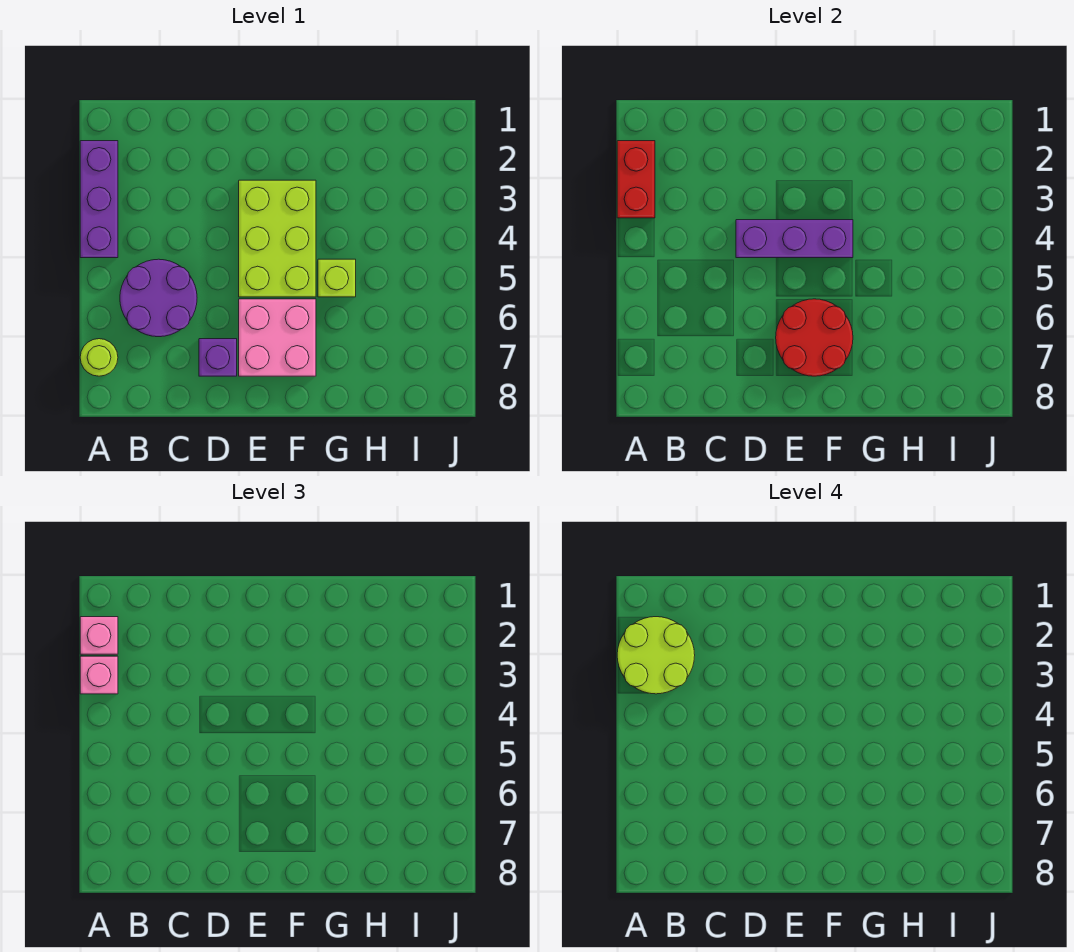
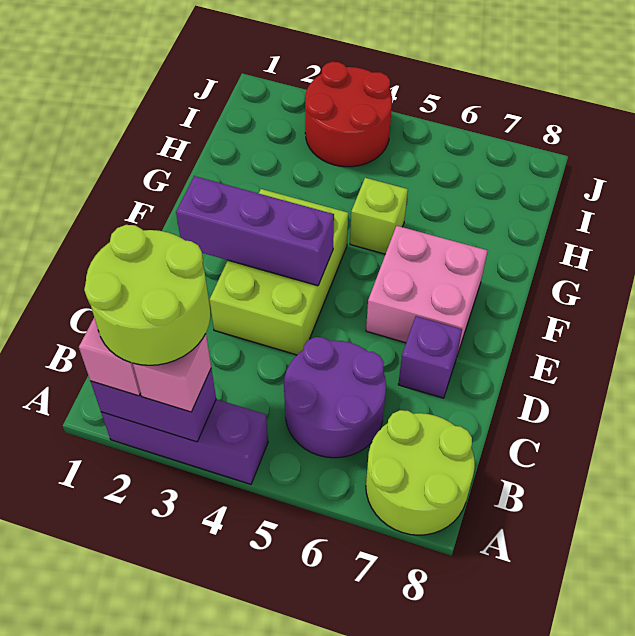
red 1x2 brick [617,141,655,218] -> purple 1x2 brick [90,369,216,442]
lime 1x1 round brick [80,339,118,376] -> lime 2x2 round brick [366,410,475,535]
purple 1x3 brick [736,220,853,258] -> purple 1x3 brick turned to [176,176,334,286]
lime 2x3 brick [239,180,316,297] -> lime 2x3 brick turned to [210,189,348,355]
red 2x2 round brick [776,299,853,376] -> red 2x2 round brick moved to [305,62,392,167]

